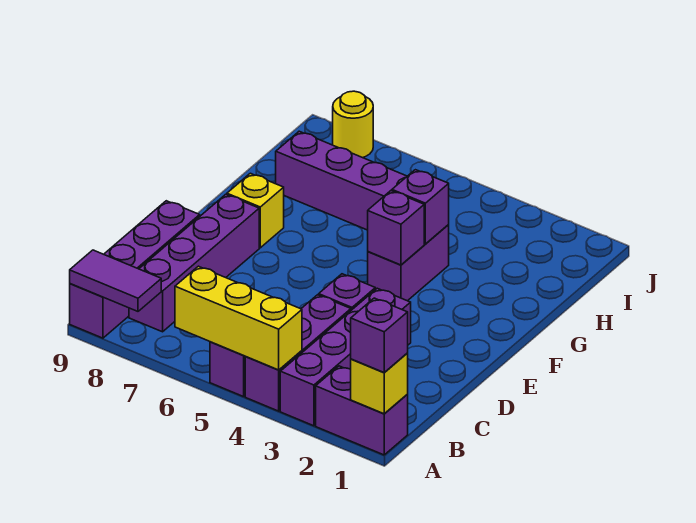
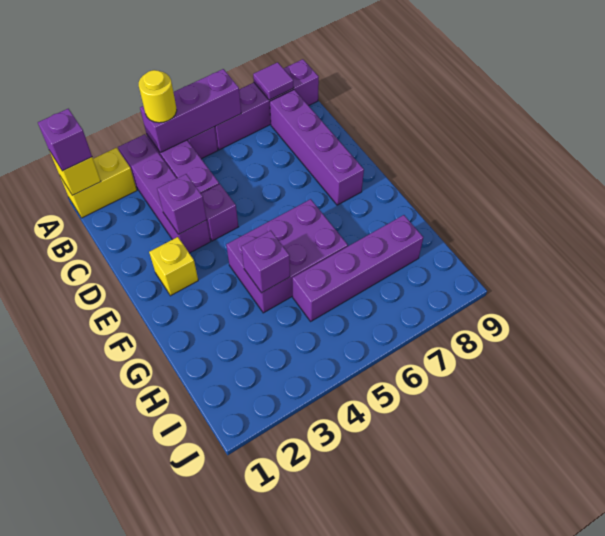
purple 1x2 brick [316,366,408,455] -> yellow 1x2 brick [60,148,137,218]
yellow 1x3 brick [175,266,302,370] -> purple 1x3 brick [140,69,241,153]
purple 1x2 tile [70,250,161,311] -> purple 1x1 tile [253,62,294,100]
purple 1x4 brick [70,201,200,338] -> purple 1x4 brick turned to [215,59,319,150]
purple 1x2 brick [368,225,449,301] -> purple 2x3 brick [226,199,348,313]
purple 1x1 brick [368,191,424,265] -> purple 1x1 brick moved to [157,174,207,234]
yellow 1x1 brick [227,173,284,248] -> yellow 1x1 brick moved to [149,237,198,296]
yellow 1x1 round brick [333,91,373,158] -> yellow 1x1 round brick moved to [139,70,177,123]

